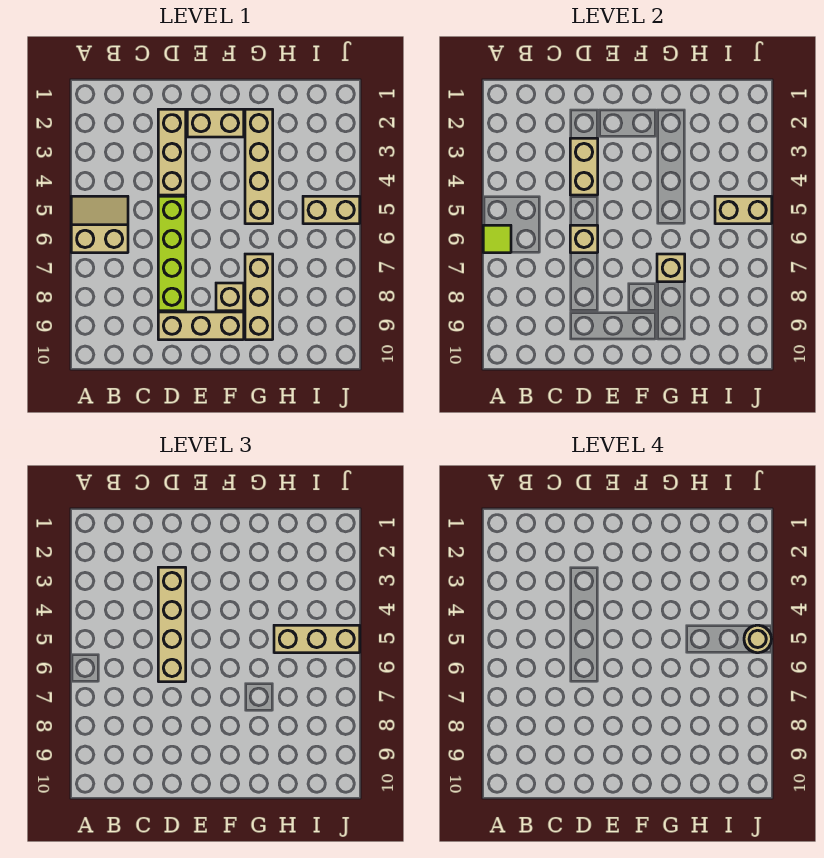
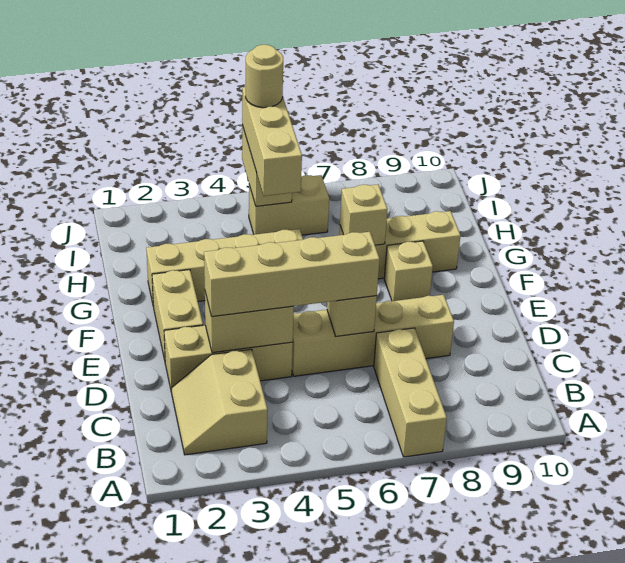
tan 2x2 slope [71,196,128,253] -> tan 2x2 slope moved to [171,349,268,455]
lime 1x1 tile [483,225,511,253] -> none
lime 1x4 brick [158,196,186,311] -> tan 1x4 brick [292,295,454,376]
tan 1x3 brick [158,312,244,340] -> tan 1x3 brick moved to [374,328,447,457]
tan 1x2 brick [303,196,360,224] -> tan 1x2 brick turned to [249,175,329,235]

